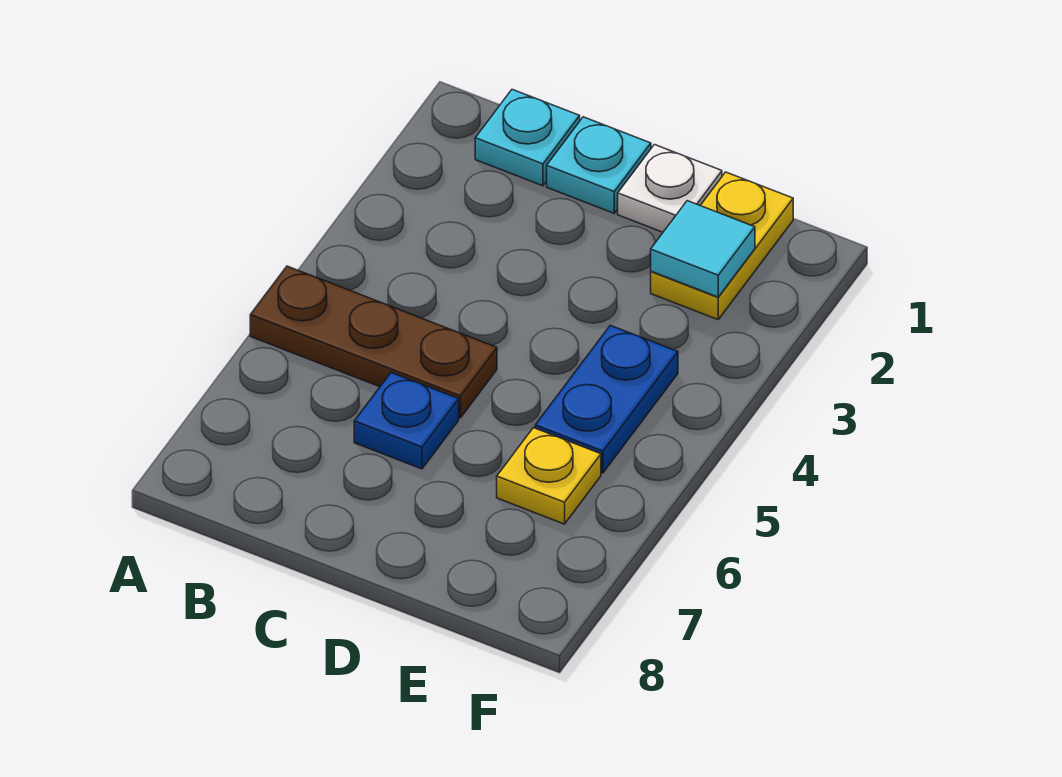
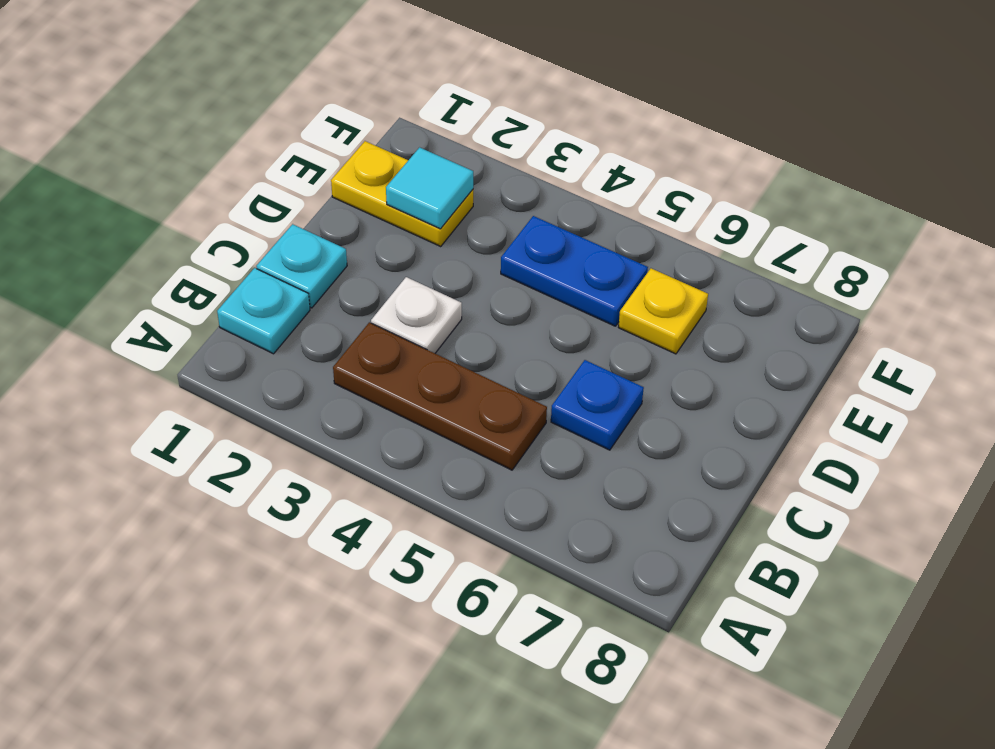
brown 1x3 plate [250,266,497,418] -> brown 1x3 plate turned to [333,322,547,470]
white 1x1 plate [618,145,722,232] -> white 1x1 plate moved to [371,277,462,353]

